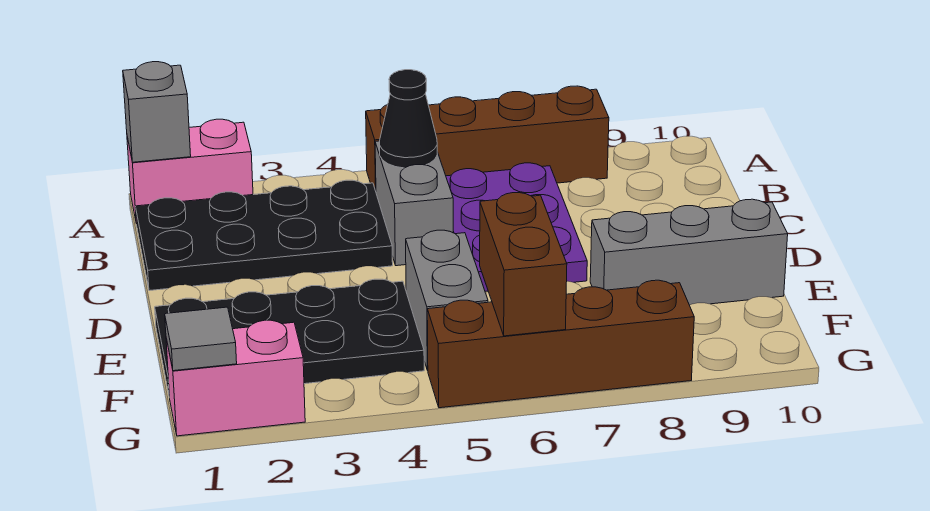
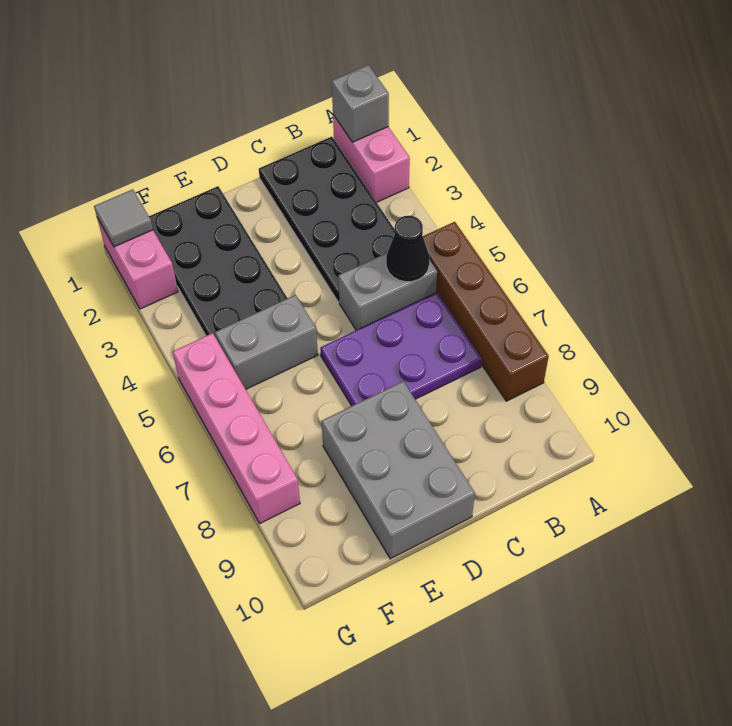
grey 1x3 brick [590,199,788,305] -> grey 2x3 brick [321,381,475,559]
brown 1x2 brick [480,193,567,336] -> none
brown 1x4 brick [427,280,694,408] -> pink 1x4 brick [173,333,300,523]

